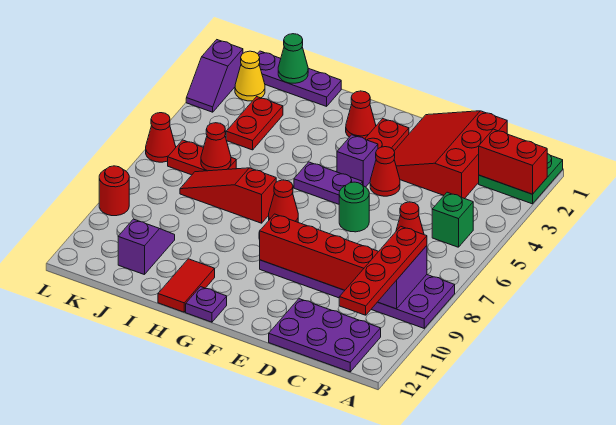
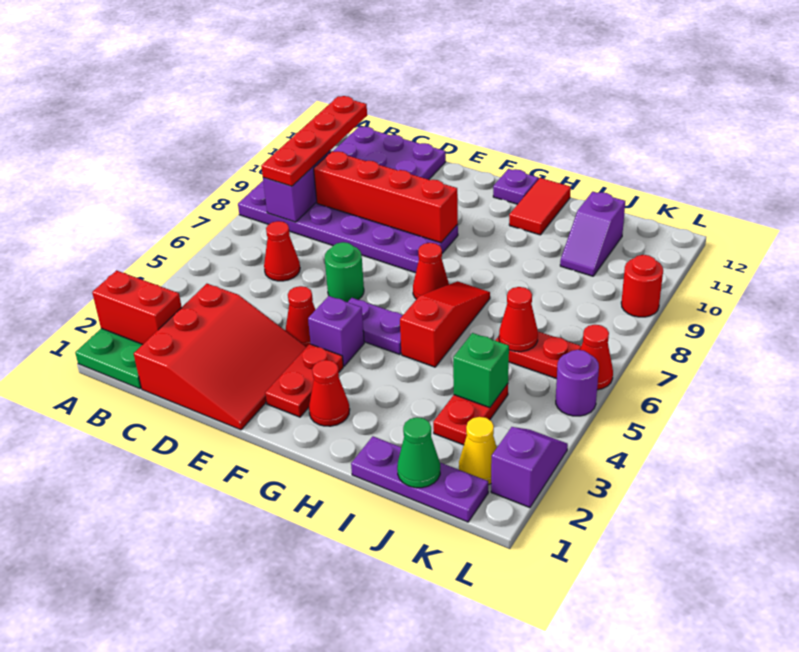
green 1x1 brick [432,192,473,247] -> green 1x1 brick moved to [453,333,509,408]
red 1x3 slope [180,168,276,223] -> red 1x3 slope turned to [400,281,490,367]
none -> purple 1x1 round brick [556,350,599,416]

